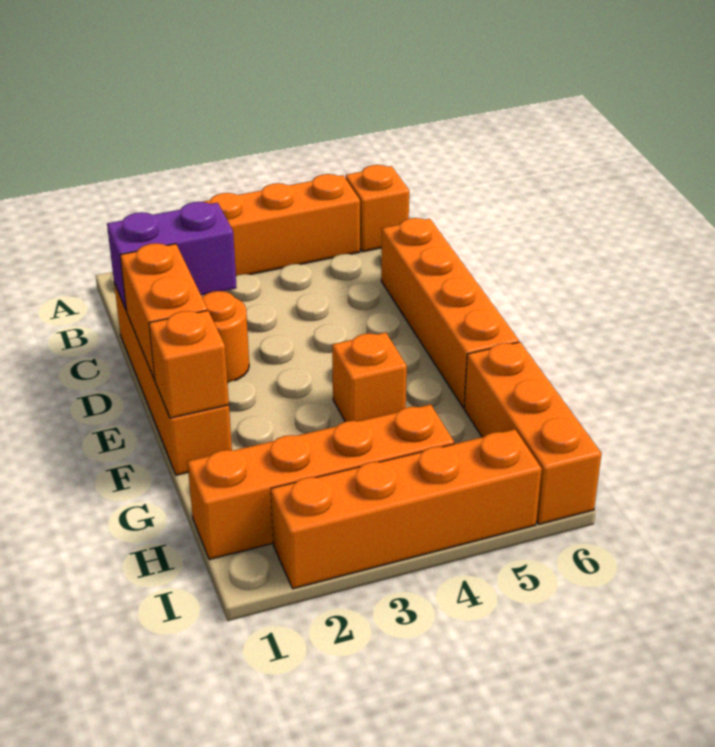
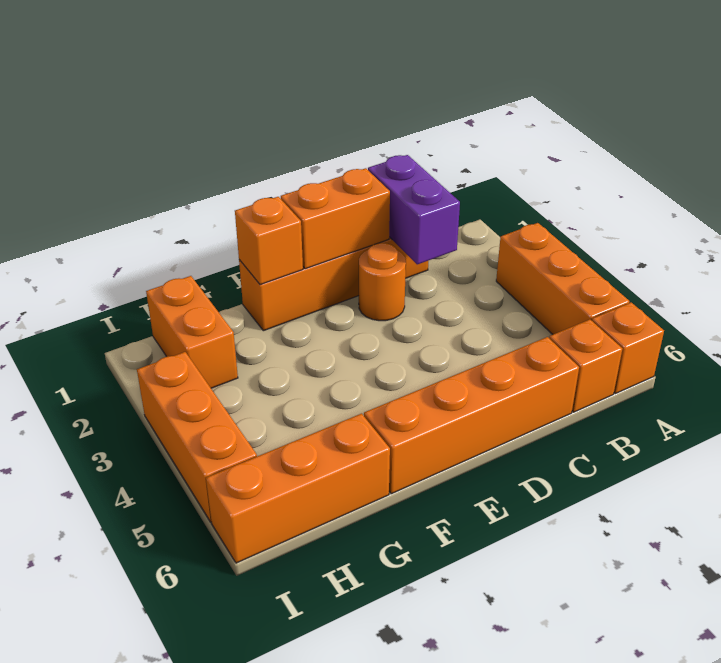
orange 1x1 brick [332,333,407,422] -> orange 1x1 brick moved to [549,320,622,412]
orange 1x4 brick [187,404,454,560] -> orange 1x2 brick [146,276,238,388]
orange 1x4 brick [271,429,542,589] -> orange 1x3 brick [137,352,257,522]

